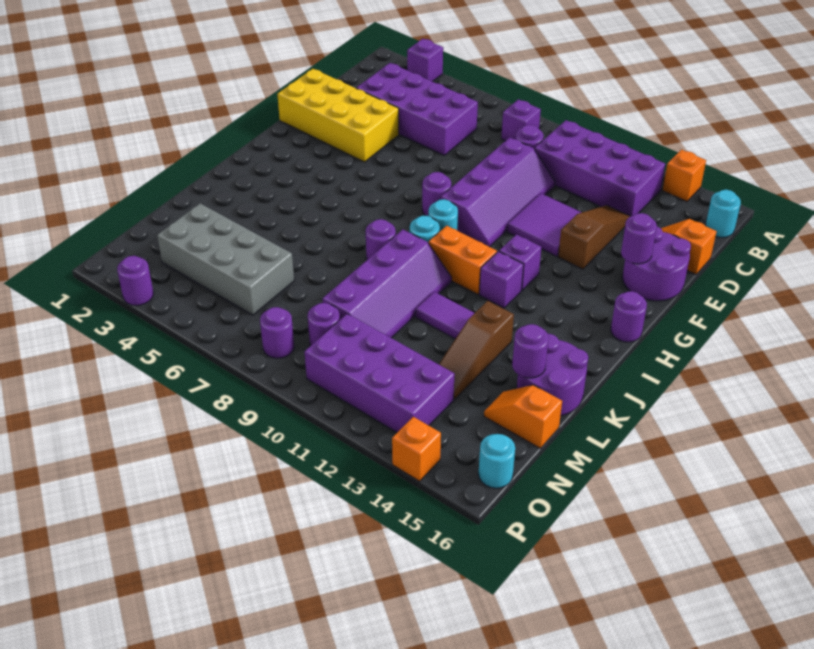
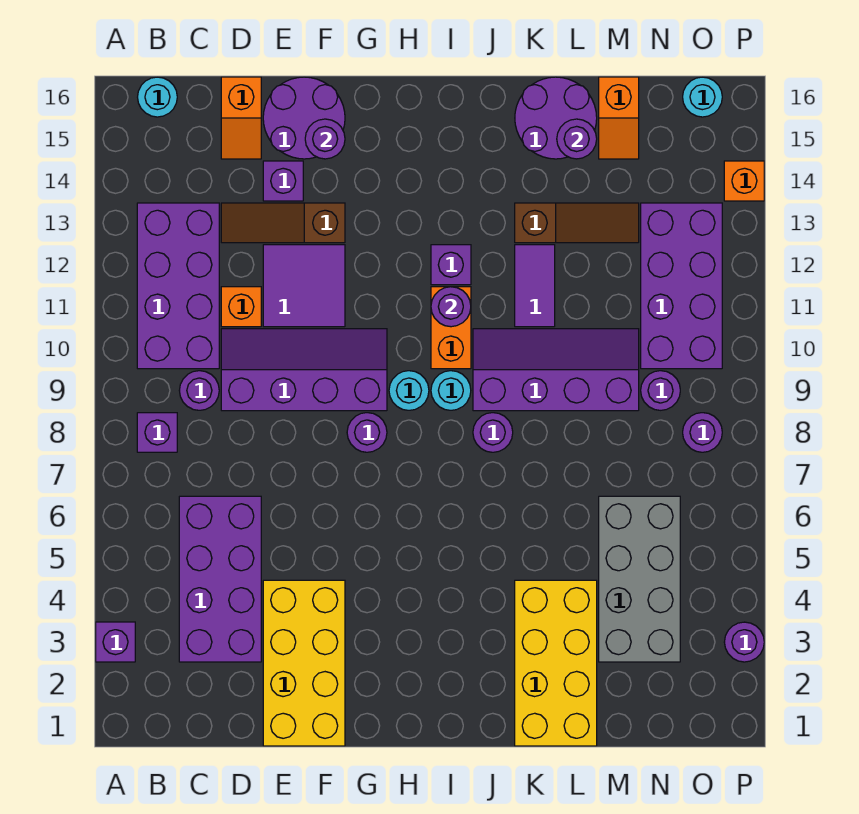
orange 1x1 brick [663,150,706,201] -> orange 1x1 brick moved to [221,287,261,327]
purple 1x1 brick [499,235,541,290] -> purple 1x1 brick moved to [263,161,303,201]
purple 1x1 round brick [611,291,647,342] -> purple 1x1 round brick moved to [431,287,471,327]
none -> yellow 2x4 brick [515,580,597,746]

